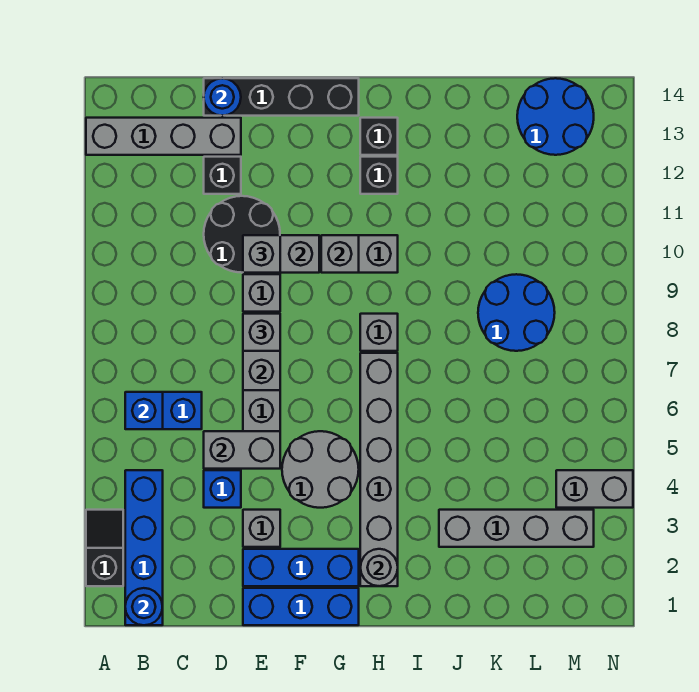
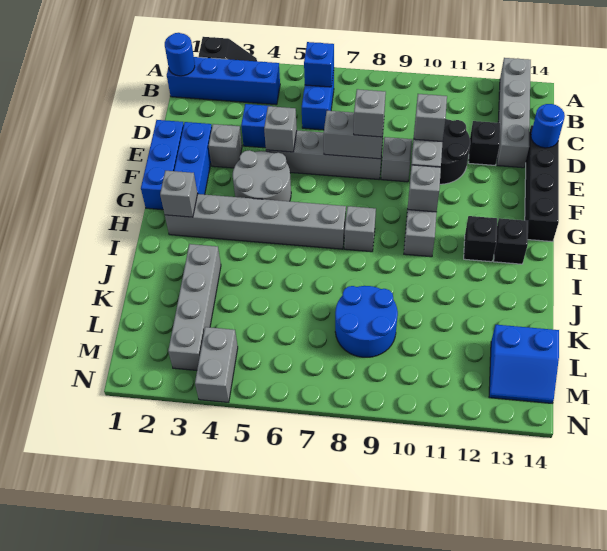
grey 1x2 brick [204,431,280,469] -> grey 1x1 brick [264,106,297,152]
grey 1x1 round brick [360,549,398,586] -> grey 1x1 brick [160,171,198,217]
blue 2x2 round brick [517,78,594,155] -> blue 2x2 slope [489,325,559,403]

